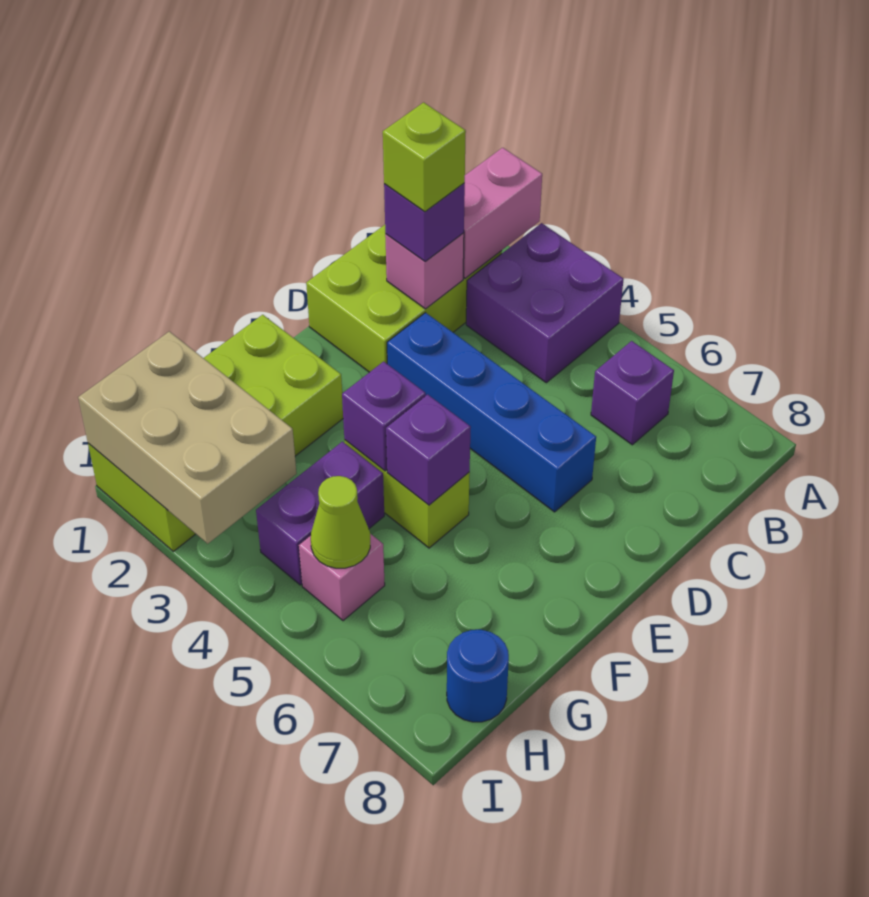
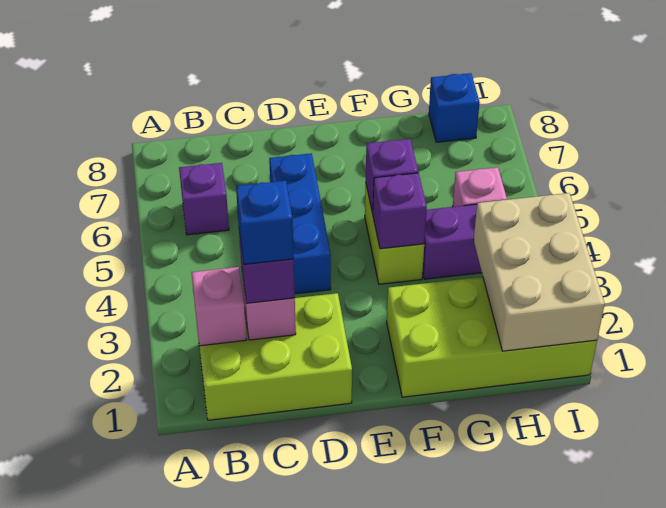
pink 1x2 brick [463,148,542,278] -> pink 1x1 brick [191,267,247,346]
purple 2x2 brick [466,223,624,383] -> none
lime 1x1 brick [383,102,466,212] -> blue 1x1 brick [236,181,294,264]
blue 1x4 brick [387,313,596,512] -> blue 1x3 brick [269,153,331,294]
lime 1x1 cone [311,476,370,568] -> none
blue 1x1 round brick [447,630,509,722] -> blue 1x1 brick [429,73,480,142]

